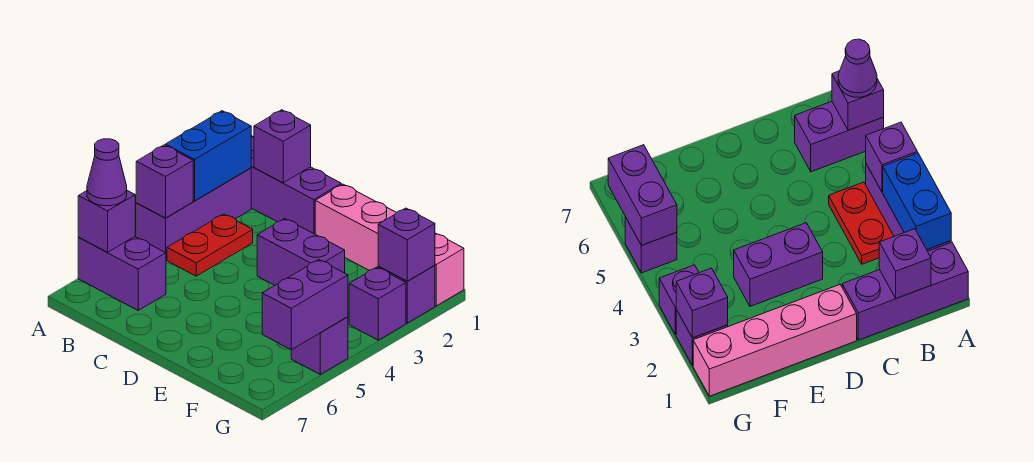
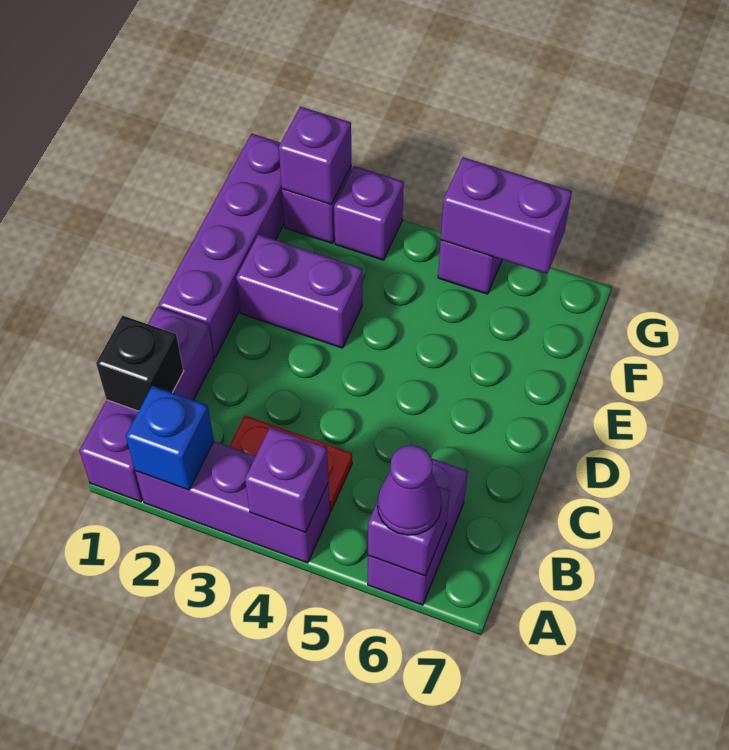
blue 1x2 brick [165,111,251,201] -> blue 1x1 brick [126,386,214,490]
purple 1x1 brick [254,110,311,183] -> black 1x1 brick [96,316,184,411]
pink 1x4 brick [315,184,464,306] -> purple 1x4 brick [159,134,284,358]
purple 1x2 brick [257,219,345,285] -> purple 1x2 brick turned to [236,234,362,348]

